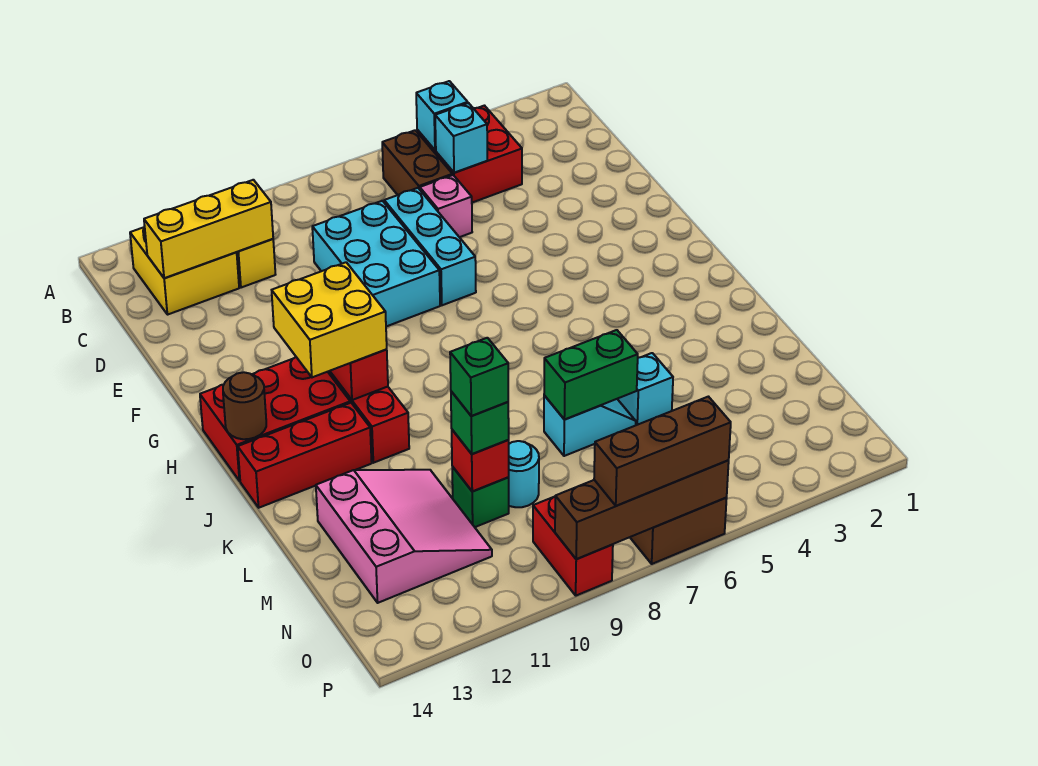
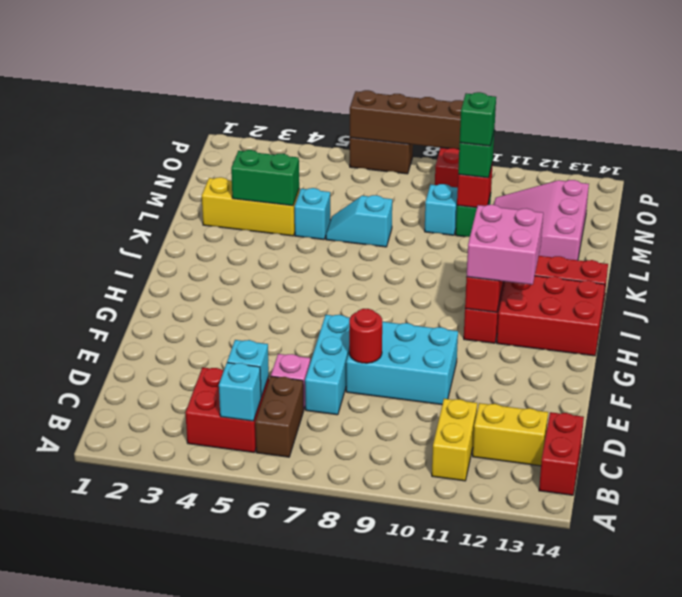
yellow 2x2 brick [130,227,239,315] -> yellow 1x2 brick [473,403,548,466]
none -> red 1x2 brick [539,412,584,495]
yellow 1x3 brick [144,180,273,278] -> yellow 1x3 brick moved to [202,177,299,236]
cyan 2x3 brick [312,201,440,326] -> cyan 2x3 brick turned to [346,322,458,405]
none -> red 1x1 round brick [349,309,382,363]
yellow 2x2 brick [272,262,387,377] -> pink 2x2 brick [466,205,543,285]
brown 1x1 round brick [223,372,266,439] -> none
green 1x2 brick [544,330,638,419] -> green 1x2 brick moved to [231,150,299,206]
cyan 1x1 round brick [508,441,539,507] -> cyan 1x1 brick [425,184,458,235]
brown 1x3 brick [594,397,731,506] -> none

